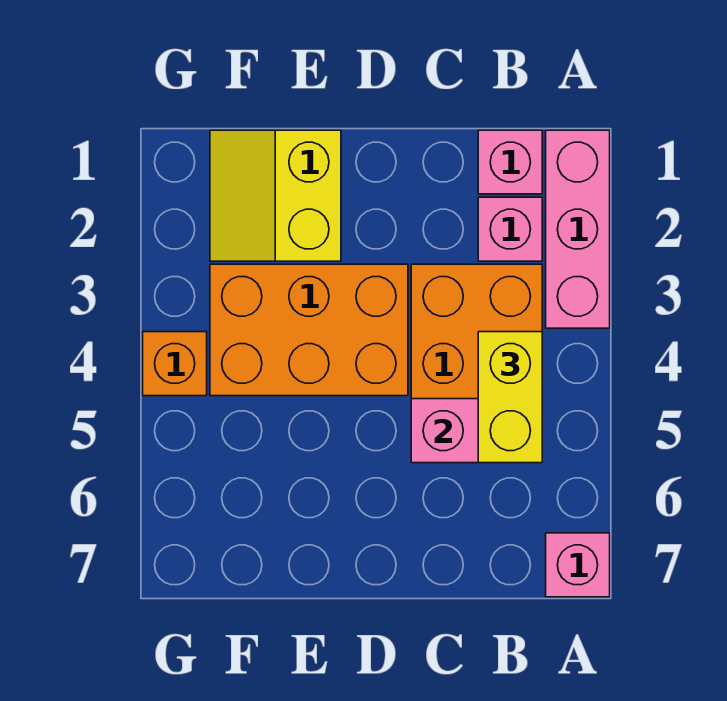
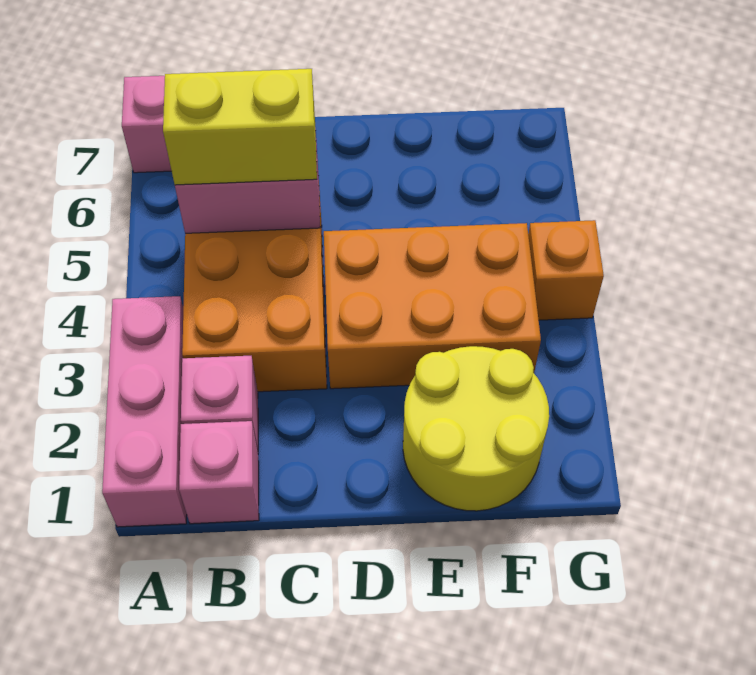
yellow 1x2 brick [478,332,542,463] -> yellow 1x2 brick turned to [163,69,317,185]
yellow 2x2 slope [210,130,341,261] -> yellow 2x2 round brick [403,346,549,511]

